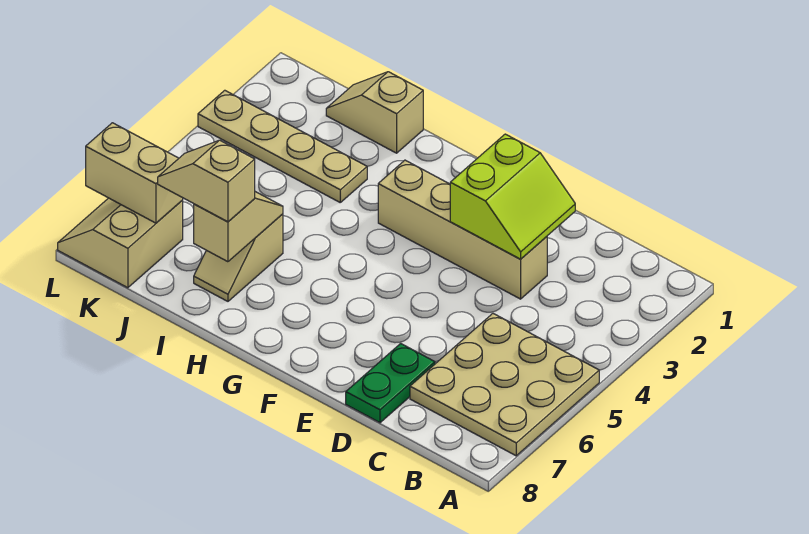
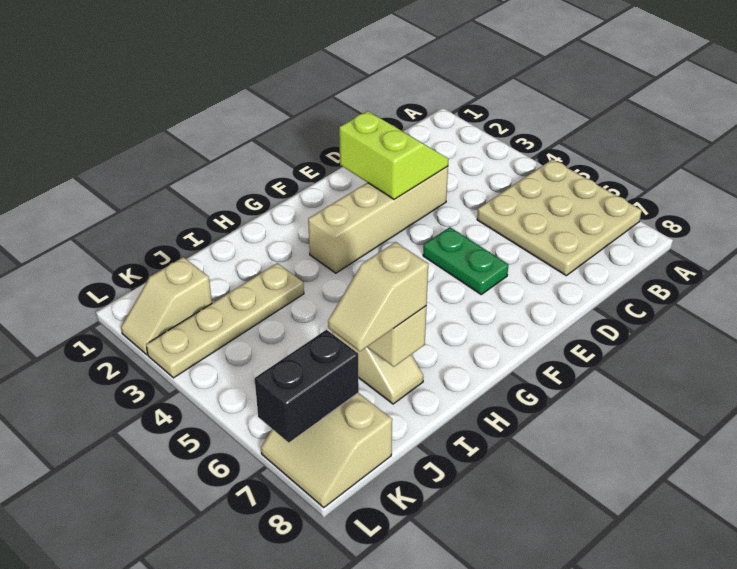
green 1x2 plate [346,344,435,423] -> green 1x2 plate moved to [423,227,508,294]
tan 1x2 slope [326,72,423,153] -> tan 1x2 slope moved to [121,257,212,355]
tan 1x2 brick [86,123,183,223] -> black 1x2 brick [255,330,359,442]

